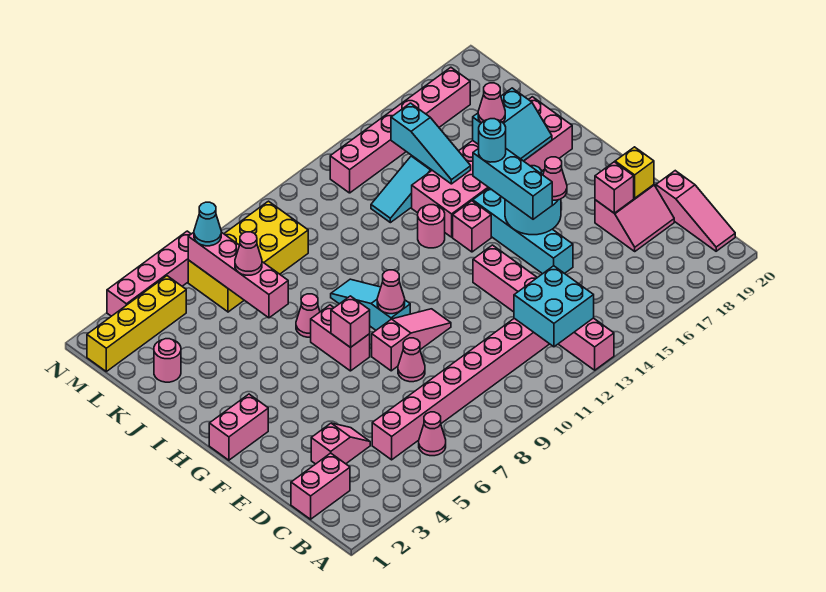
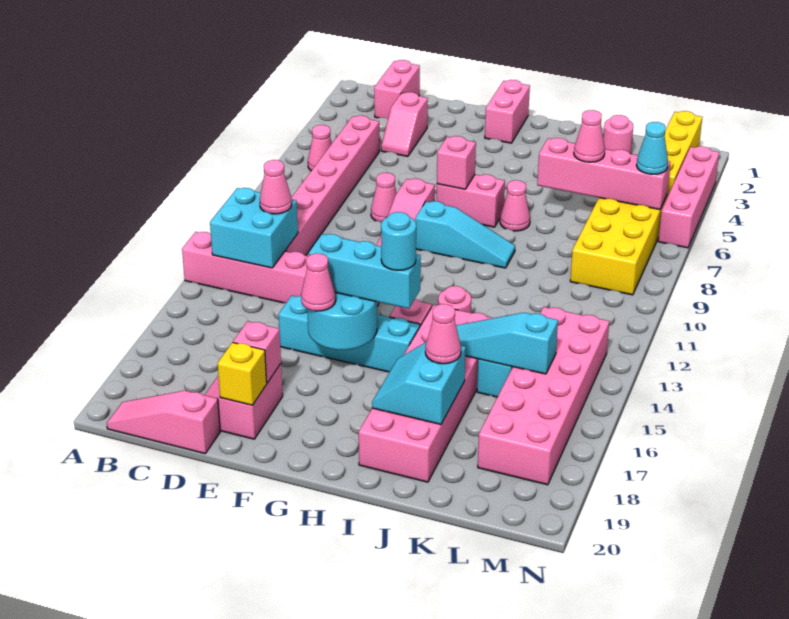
pink 1x1 cone [377,270,405,314] -> pink 1x1 cone moved to [260,160,292,214]
pink 1x6 brick [330,67,470,193] -> pink 2x6 brick [478,307,609,485]

